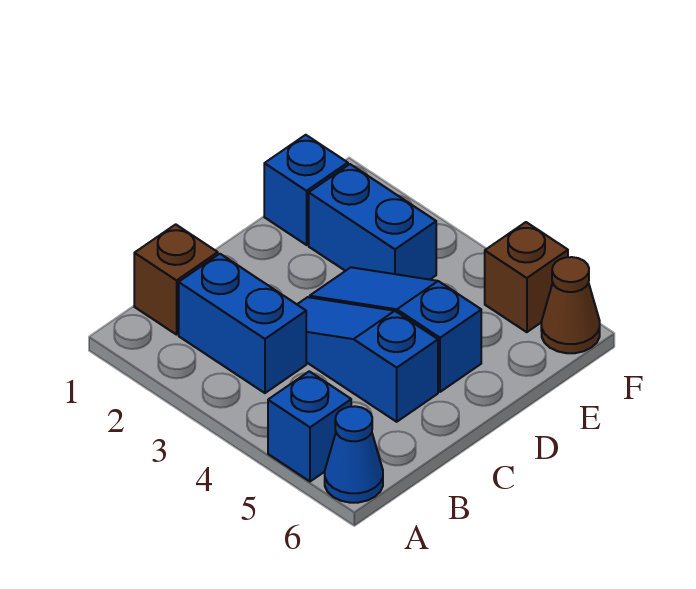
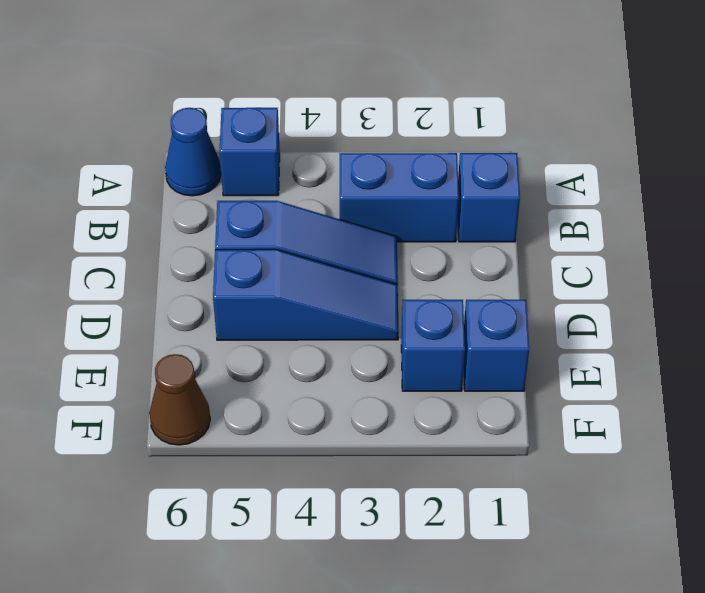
brown 1x1 brick [134,224,218,335] -> blue 1x1 brick [458,153,520,242]
blue 1x2 brick [309,164,436,280] -> blue 1x1 brick [401,300,465,391]
brown 1x1 brick [485,222,568,332] -> none

